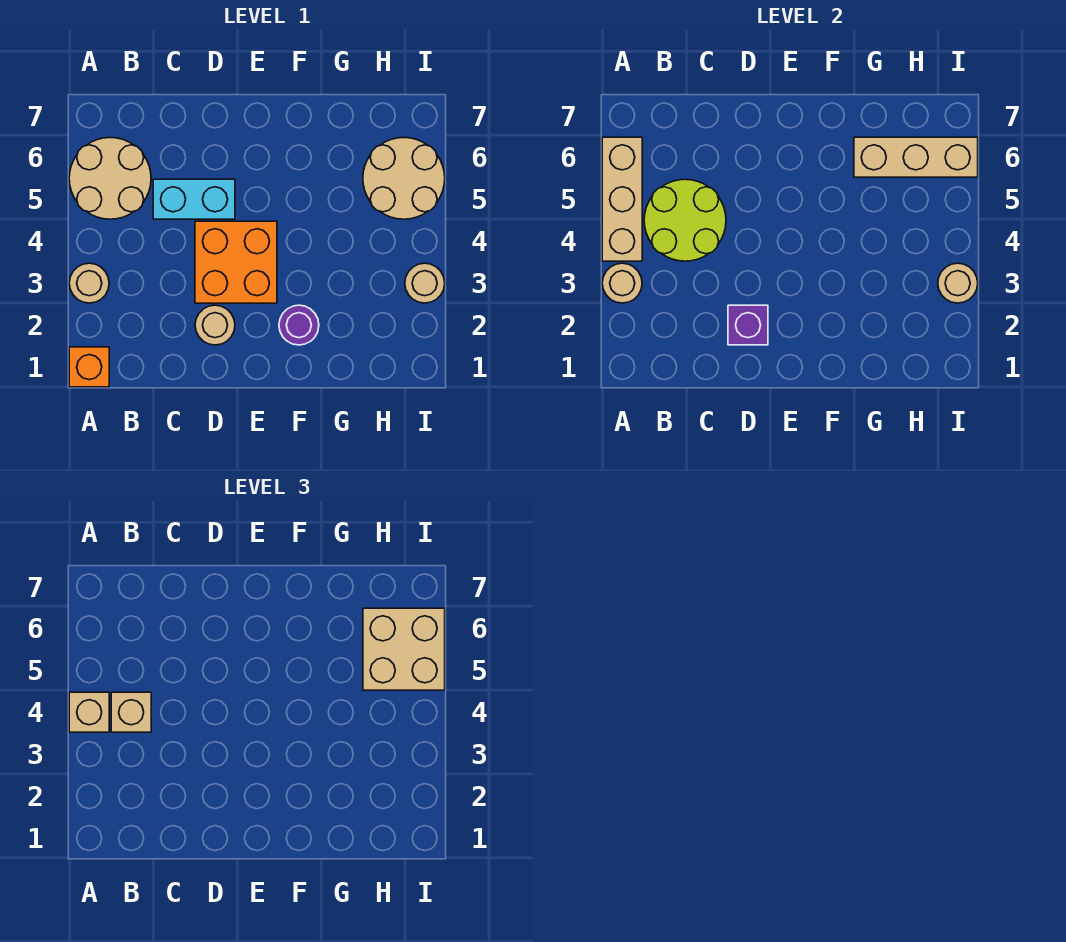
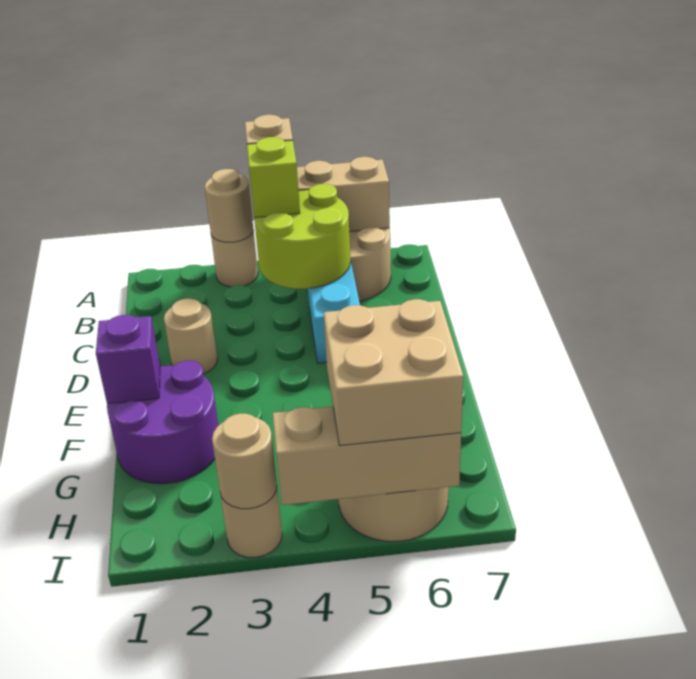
orange 1x1 brick [69,347,109,387] -> none
tan 1x1 brick [111,692,151,732] -> lime 1x1 brick [247,137,300,218]
purple 1x1 brick [728,305,768,345] -> purple 1x1 brick moved to [96,315,160,404]
orange 2x2 brick [195,221,277,303] -> none
purple 1x1 round brick [279,305,319,345] -> purple 2x2 round brick [107,361,218,484]
tan 1x3 brick [854,137,978,177] -> tan 1x3 brick turned to [273,407,461,505]

